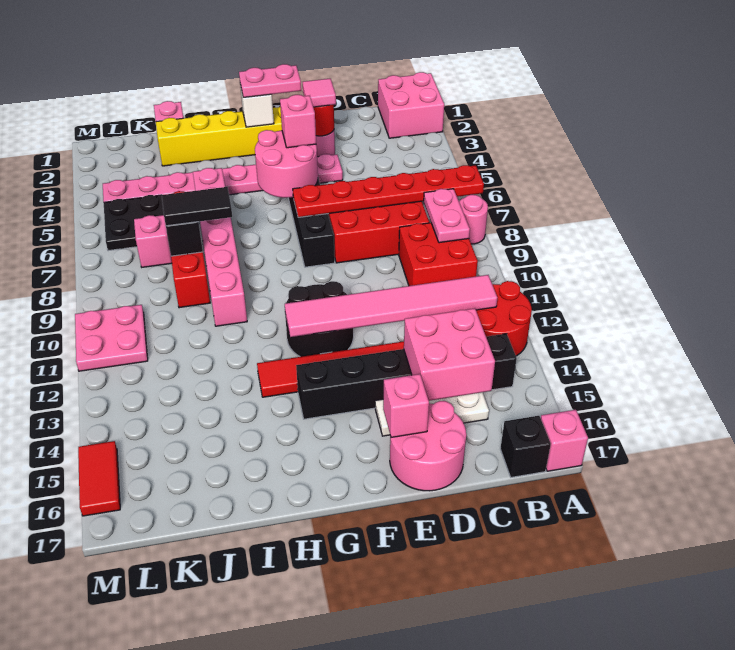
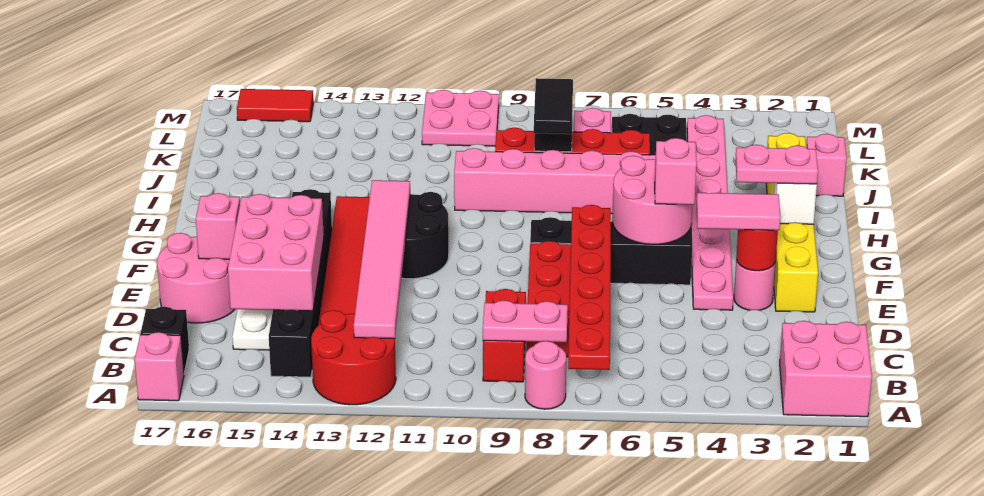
red 2x2 brick [399,223,478,286] -> red 1x2 brick [483,289,526,382]
pink 2x2 brick [404,308,495,401] -> pink 2x3 brick [228,194,324,311]
pink 1x1 tile [303,79,336,107] -> pink 1x2 tile [697,193,781,230]
pink 1x2 plate [239,64,301,97] -> pink 1x2 plate turned to [735,145,818,184]

